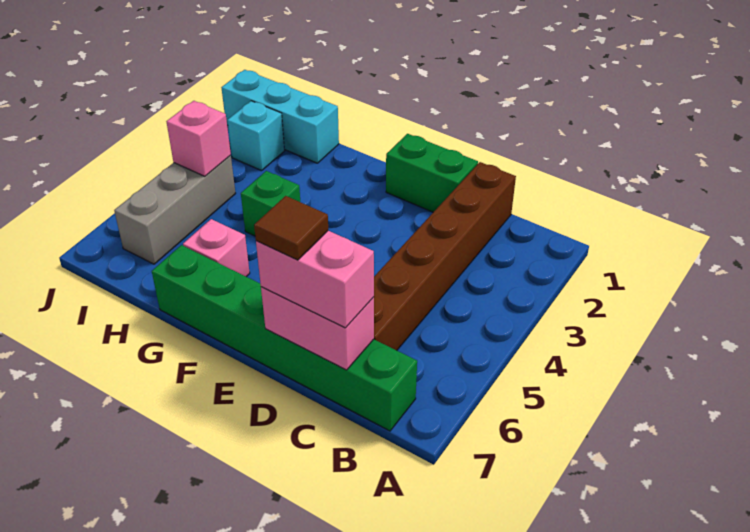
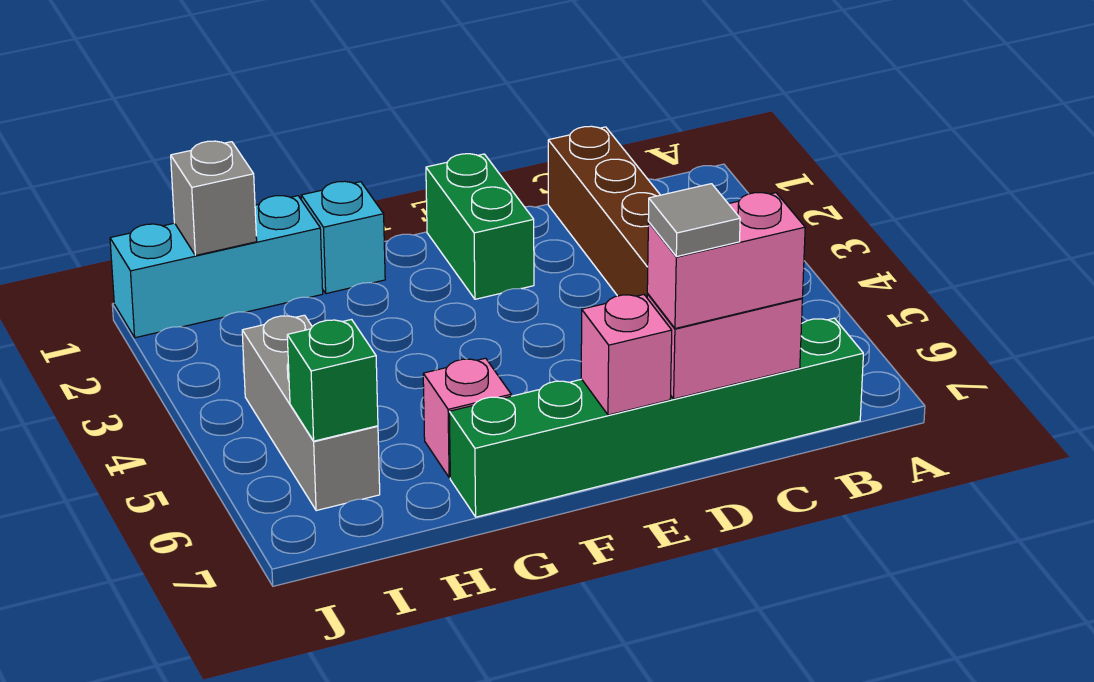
green 1x2 brick [386,134,478,212] -> green 1x2 brick turned to [426,154,534,299]
brown 1x1 tile [254,196,328,260] -> grey 1x1 tile [648,184,740,257]
green 1x1 brick [241,171,300,236] -> green 1x1 brick moved to [287,320,378,441]
none -> grey 1x1 brick [171,141,257,255]
cyan 1x1 brick [227,101,284,171] -> cyan 1x1 brick moved to [301,181,385,294]
pink 1x1 brick [166,101,231,176] -> pink 1x1 brick moved to [581,295,672,415]

